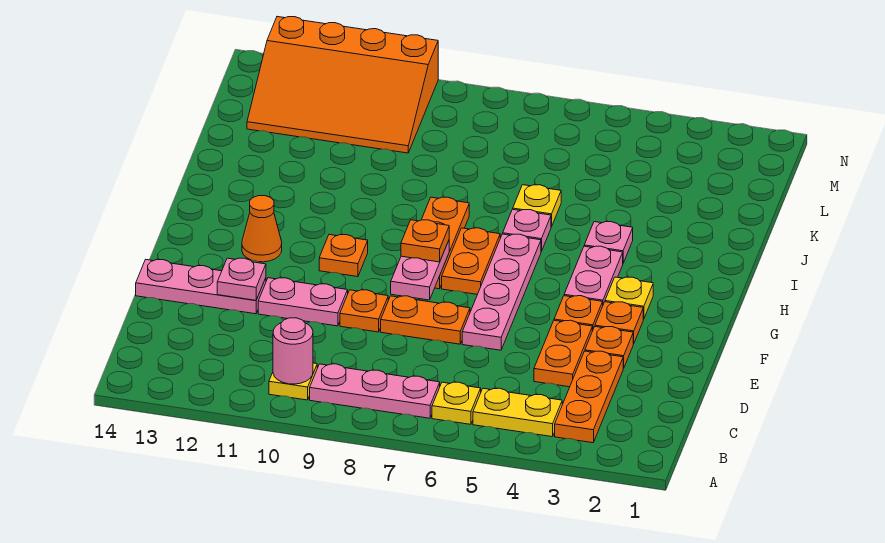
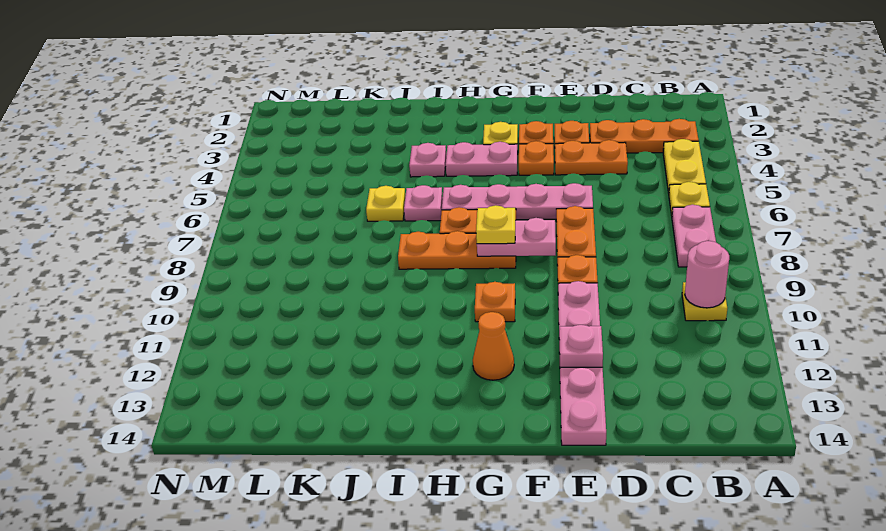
pink 1x3 plate [310,364,440,418] -> pink 1x2 plate [672,205,716,267]
orange 1x1 plate [401,220,449,262] -> yellow 1x1 plate [476,205,515,244]
orange 3x4 slope [247,17,438,153] -> none

